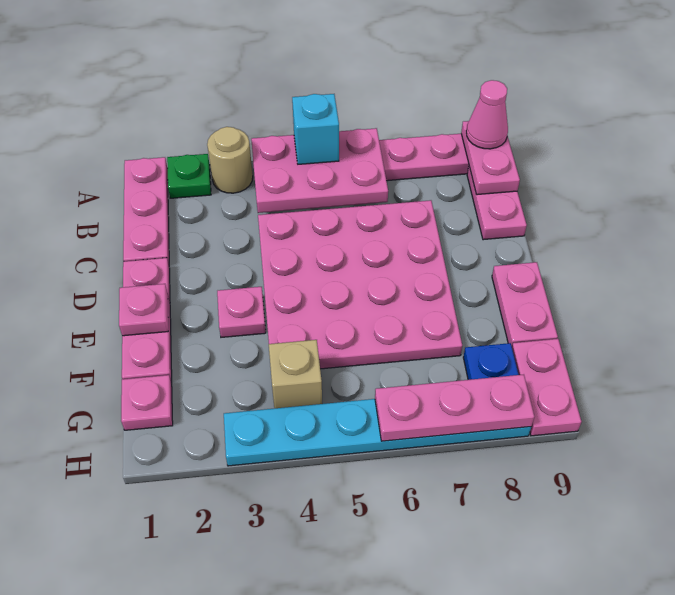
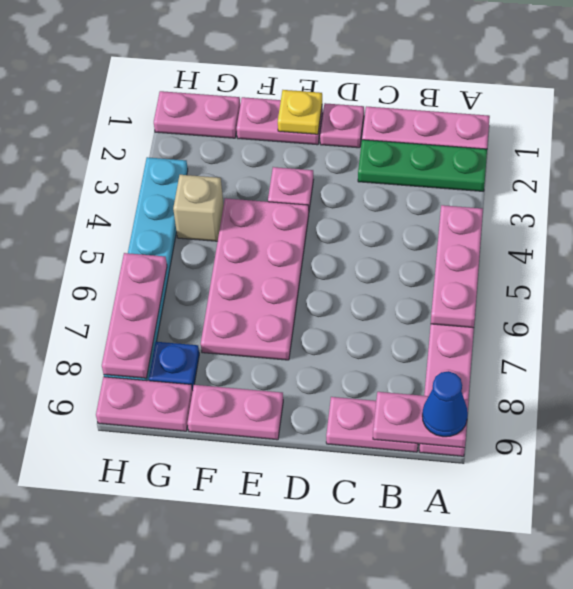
green 1x1 plate [167,154,211,198] -> green 1x3 plate [358,140,487,191]
tan 1x1 round brick [207,127,253,193] -> none
pink 2x3 plate [251,128,388,213] -> pink 1x3 plate [431,205,483,328]
cyan 1x1 brick [292,94,339,164] -> none
pink 1x1 cone [466,80,508,149] -> blue 1x1 cone [422,371,468,437]
pink 4x4 plate [258,200,462,369] -> pink 2x4 plate [201,198,309,360]
pink 1x1 plate [119,284,168,336] -> yellow 1x1 plate [278,90,322,134]
pink 1x1 plate [121,375,173,430] -> pink 1x2 plate [154,91,240,138]

